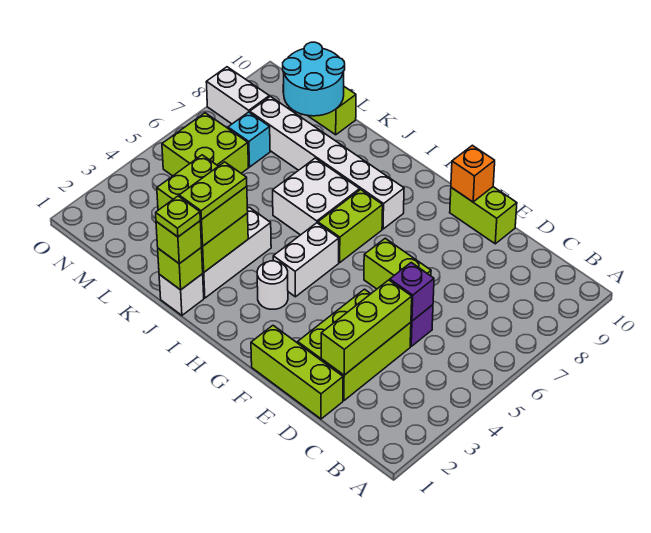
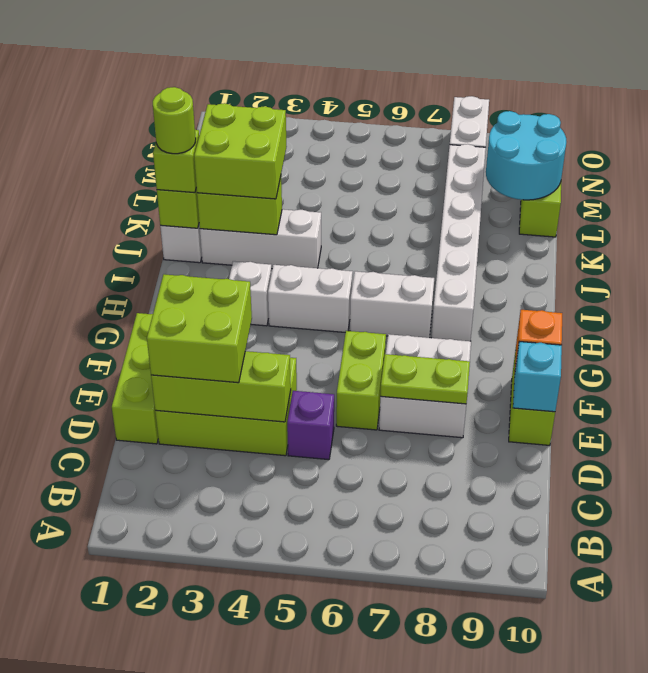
purple 1x1 brick [390,263,434,321] -> none
white 1x1 round brick [257,261,288,309] -> white 1x1 brick [229,261,272,326]
lime 1x2 brick [318,190,383,262] -> white 1x2 brick [350,271,434,338]
white 2x2 brick [273,158,360,235] -> white 2x2 brick moved to [379,334,471,438]
lime 1x1 plate [156,196,200,237] -> lime 1x1 round brick [153,87,196,154]
lime 1x2 plate [179,162,247,220] -> lime 1x2 plate moved to [380,354,470,404]
lime 2x2 brick [162,113,249,176] -> lime 2x2 brick moved to [147,274,252,383]
cyan 1x1 brick [228,112,270,167] -> cyan 1x1 brick moved to [513,342,562,412]

